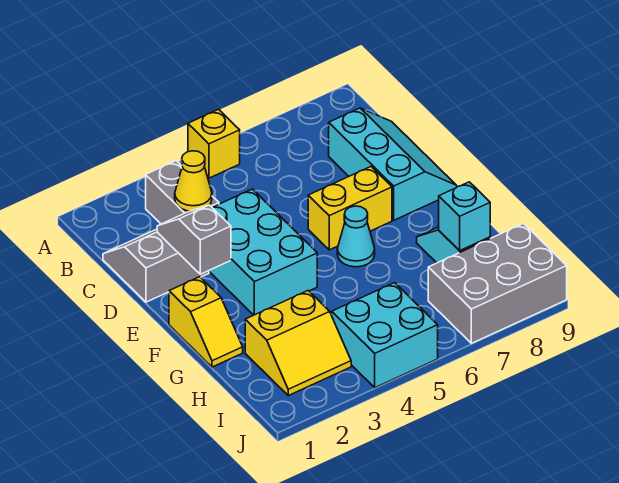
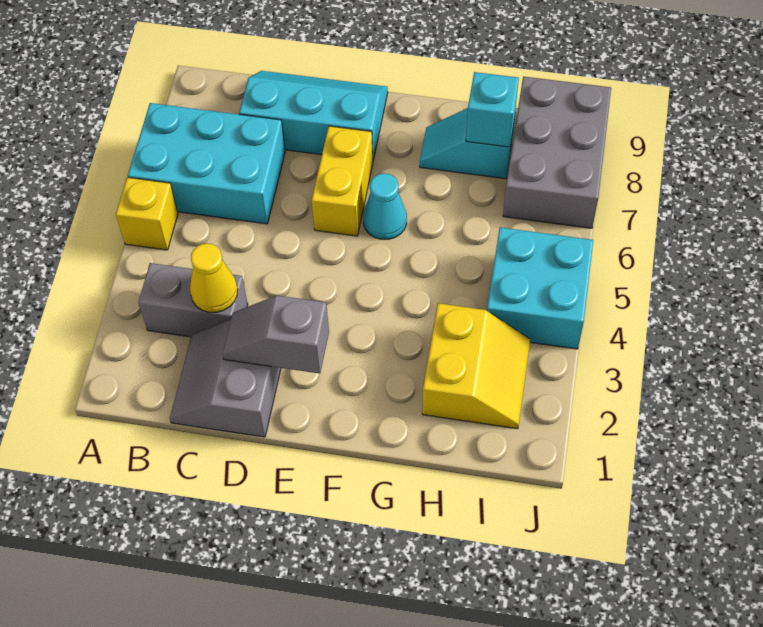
cyan 2x3 brick [209,189,317,315] -> cyan 2x3 brick moved to [128,103,285,224]
yellow 1x2 slope [169,277,243,367] -> none

